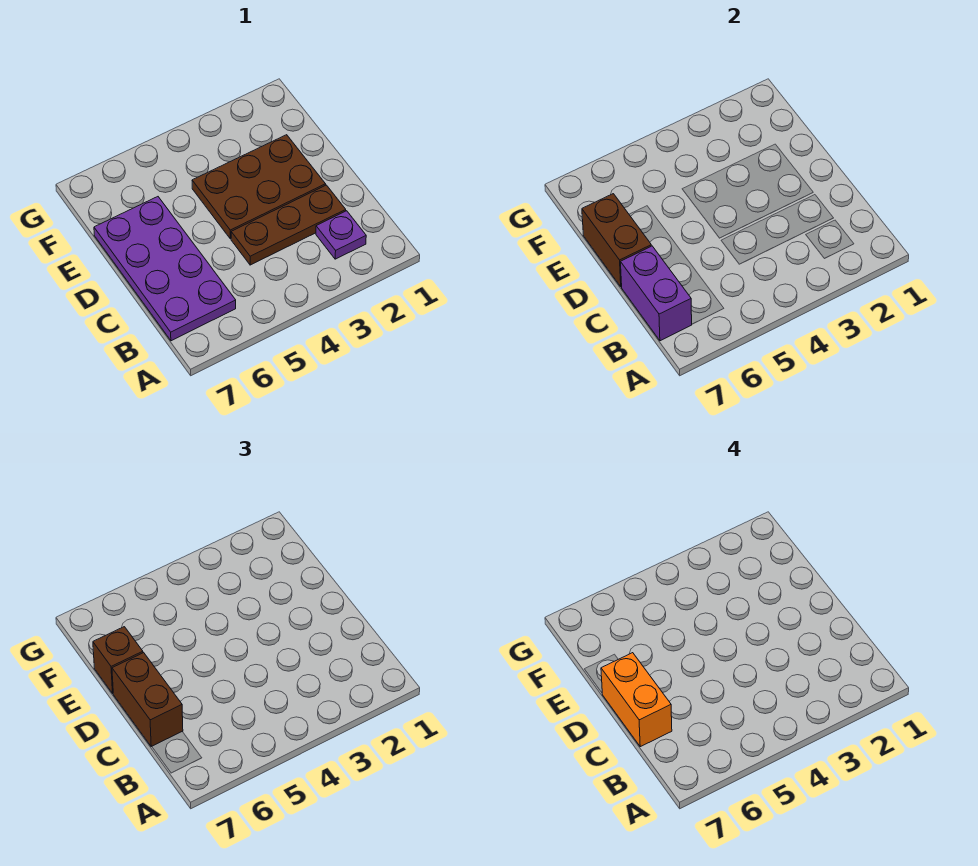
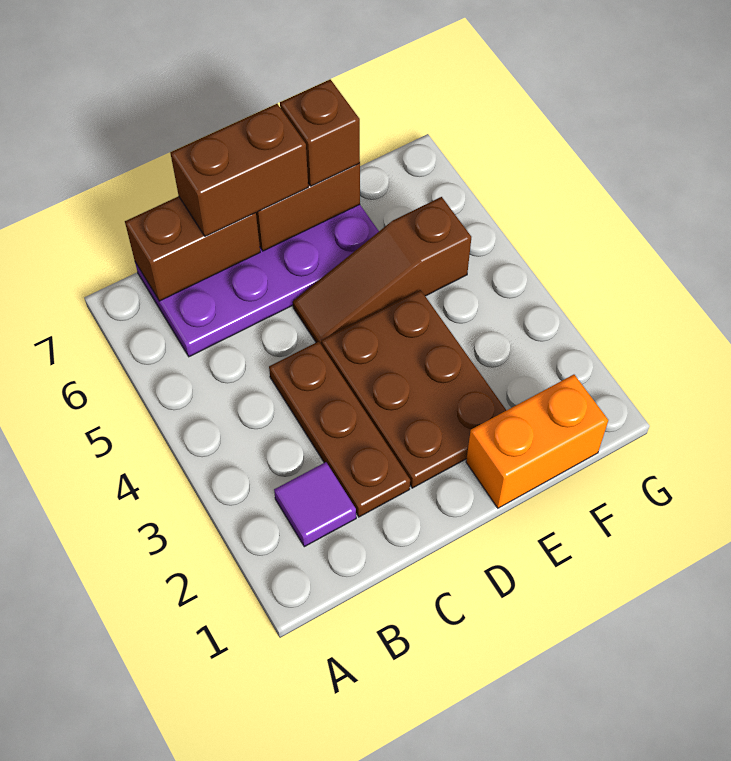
purple 1x1 plate [316,211,366,259] -> purple 1x1 tile [274,462,356,547]
purple 1x2 brick [621,246,692,341] -> brown 1x2 brick [125,196,260,301]
orange 1x2 brick [601,653,672,747] -> orange 1x2 brick moved to [466,375,608,508]
none -> brown 1x3 slope [293,197,471,345]

